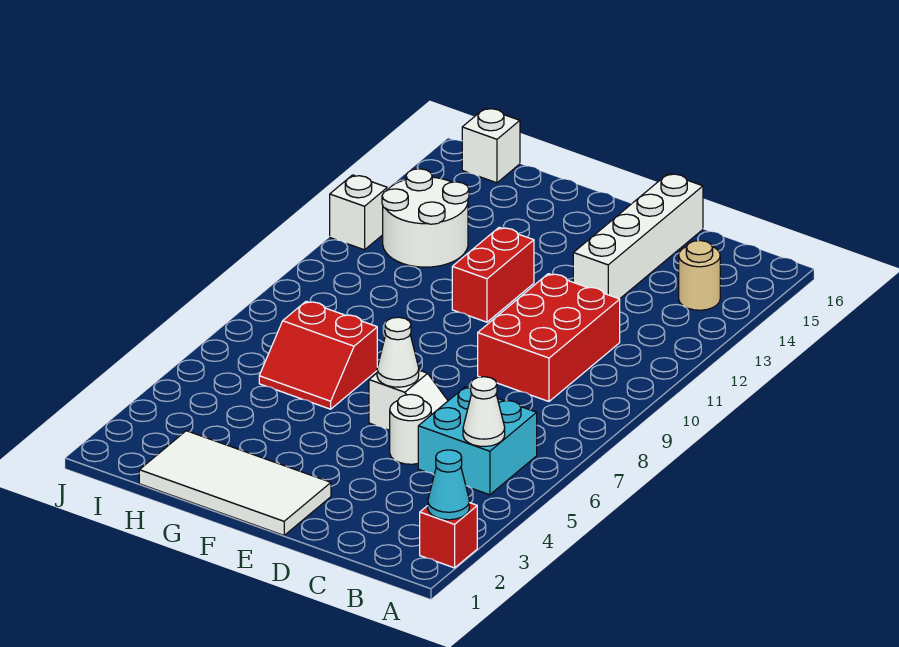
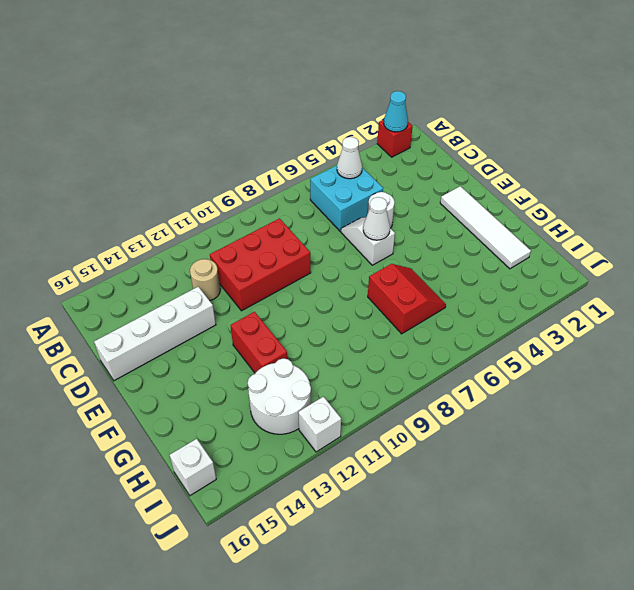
tan 1x1 round brick [679,241,720,310] -> tan 1x1 round brick moved to [190,259,220,301]
white 2x4 tile [139,431,331,535] -> white 1x4 tile [440,186,531,269]
red 1x2 brick [452,227,534,322] -> red 1x2 brick turned to [230,312,287,373]

